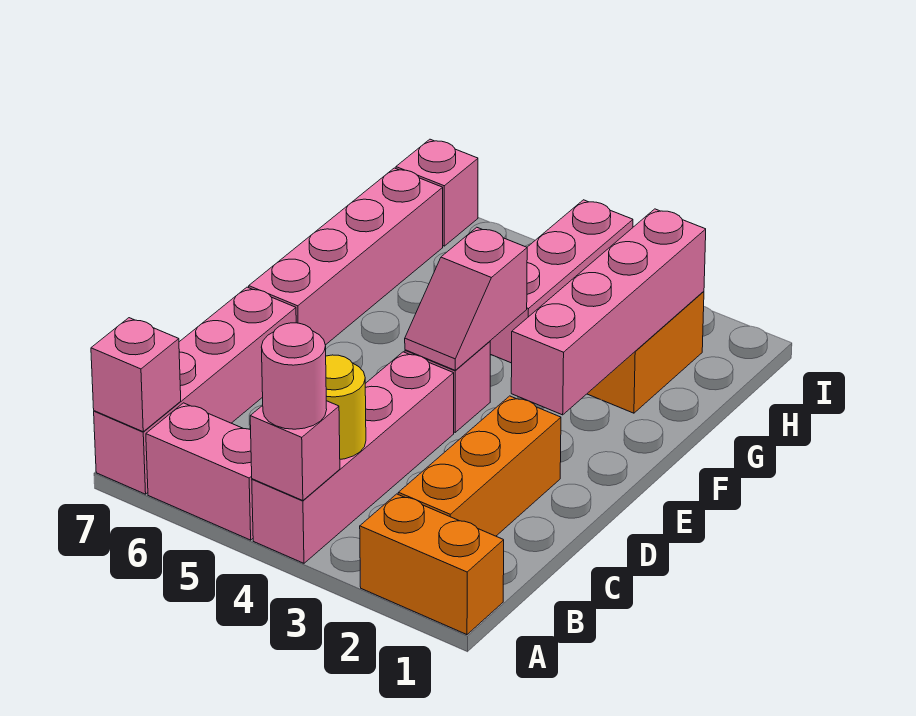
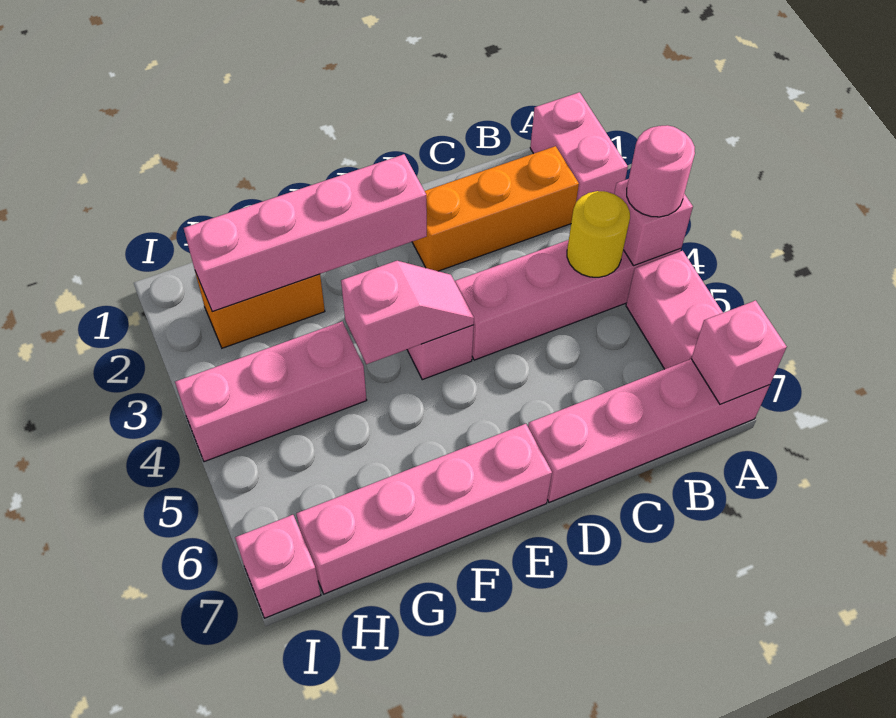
orange 1x2 brick [360,494,504,635] -> pink 1x2 brick [530,92,628,202]

